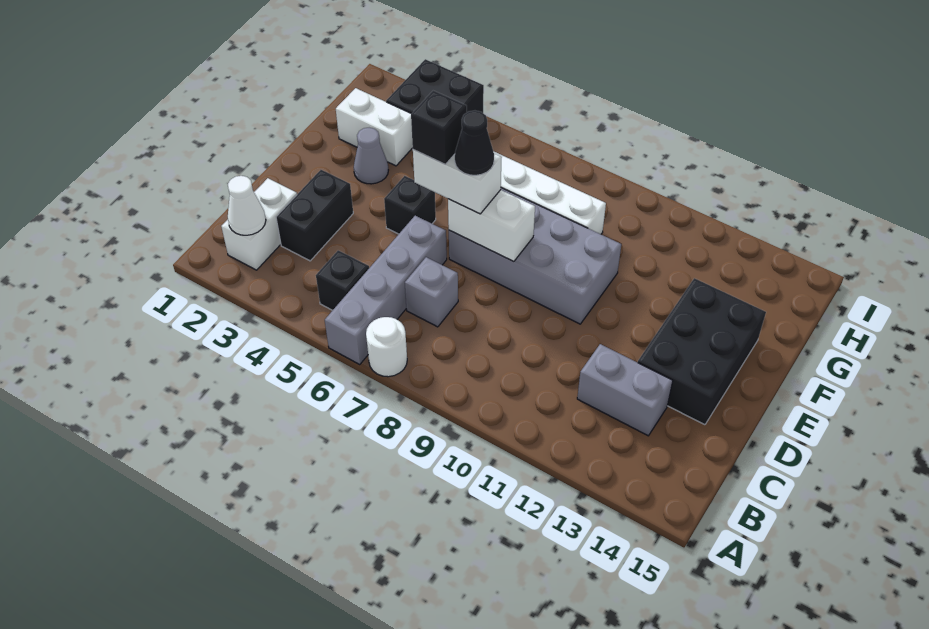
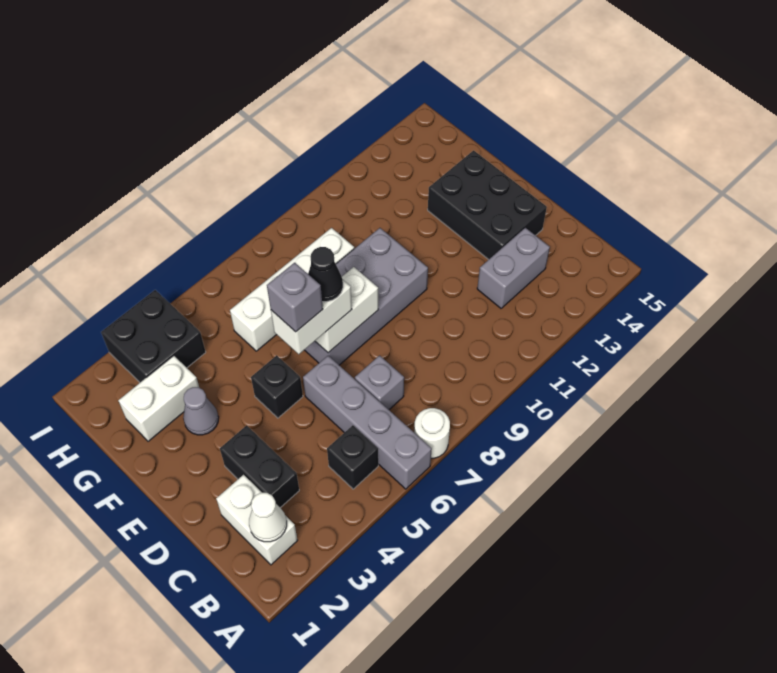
black 1x1 brick [411,91,467,164] -> grey 1x1 brick [267,263,323,332]

